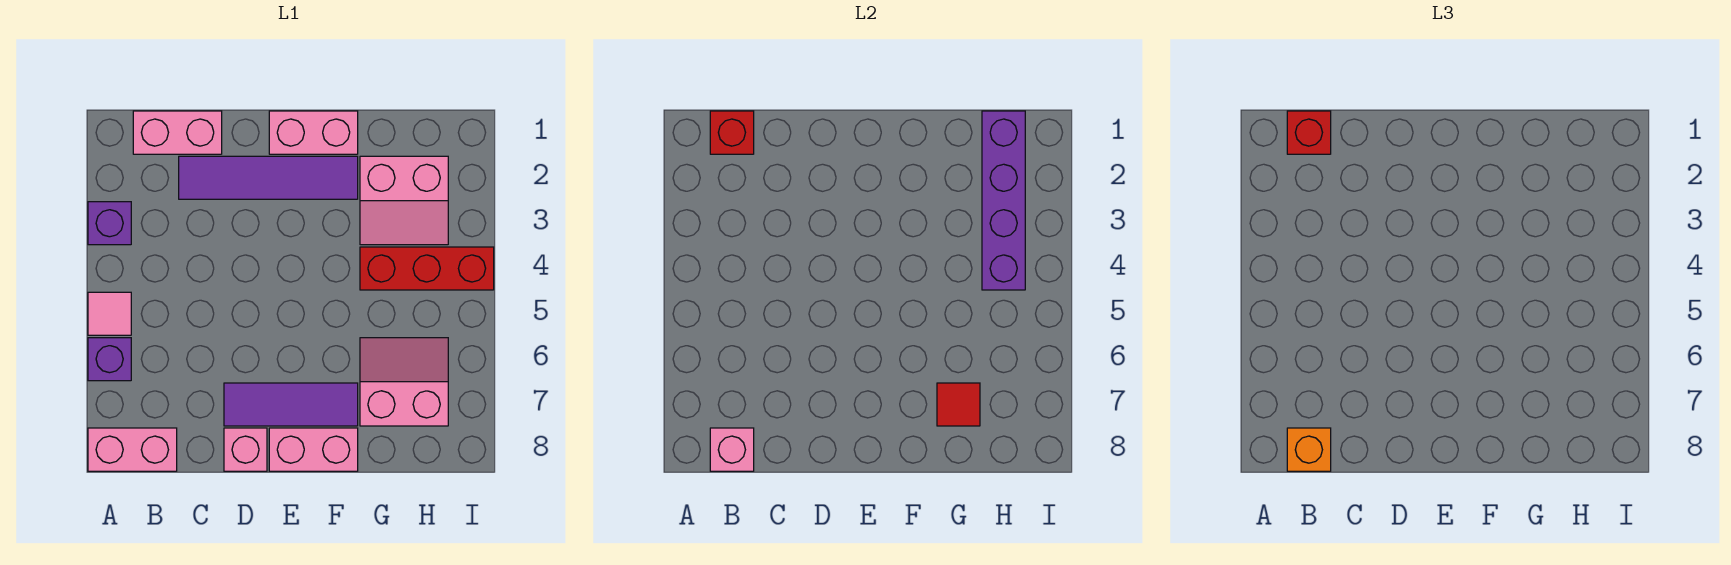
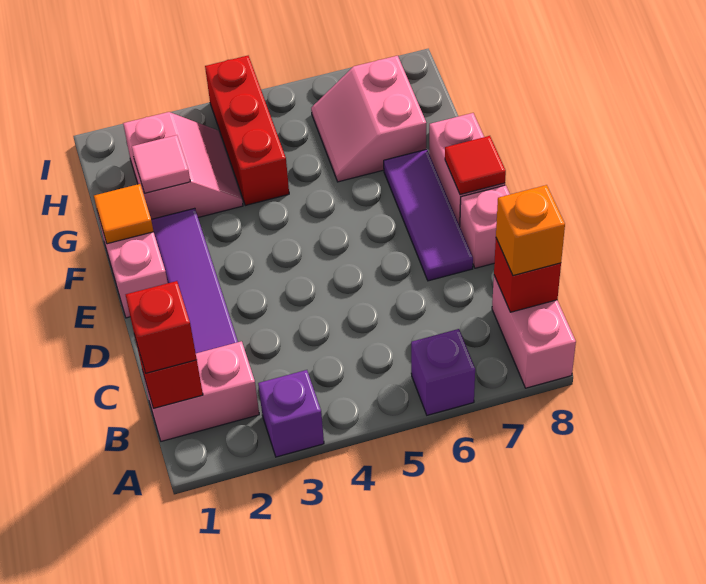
pink 1x1 tile [88,292,131,335] -> pink 1x1 tile moved to [132,135,190,193]
pink 1x2 brick [133,111,222,154] -> pink 1x2 brick turned to [143,341,259,441]
pink 1x1 brick [710,428,754,471] -> red 1x1 brick [494,238,561,312]
none -> orange 1x1 tile [94,184,154,244]
red 1x1 tile [937,383,980,426] -> red 1x1 tile moved to [445,136,506,194]
purple 1x4 brick [982,111,1025,290] -> none

